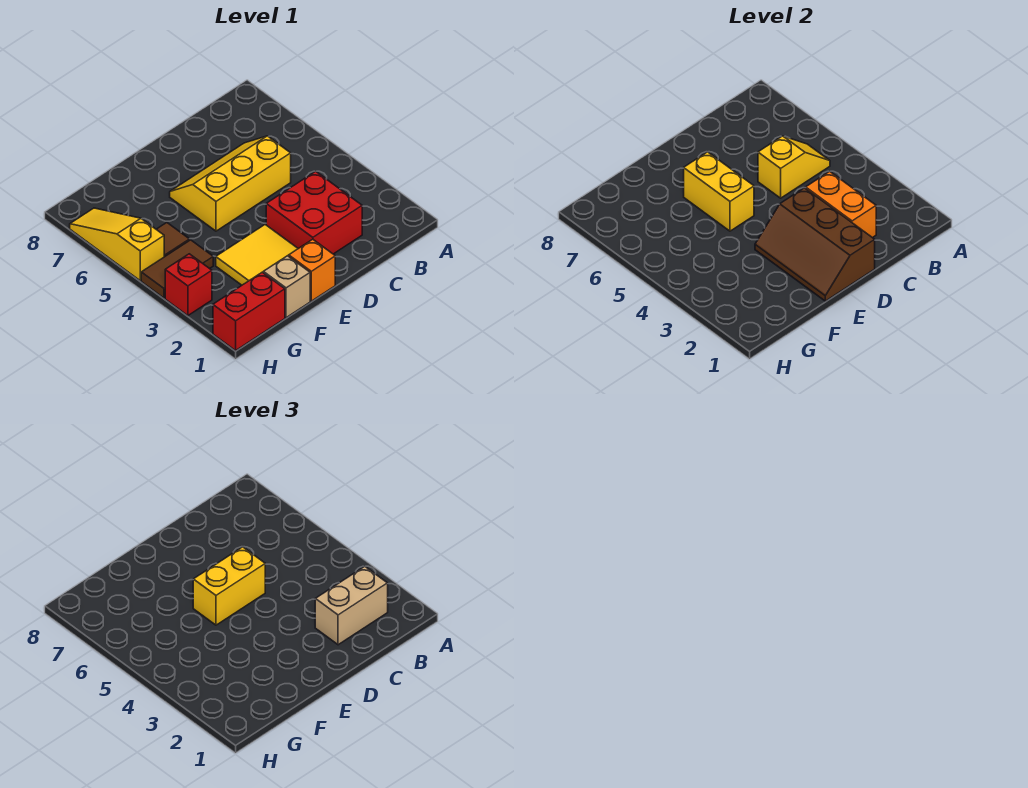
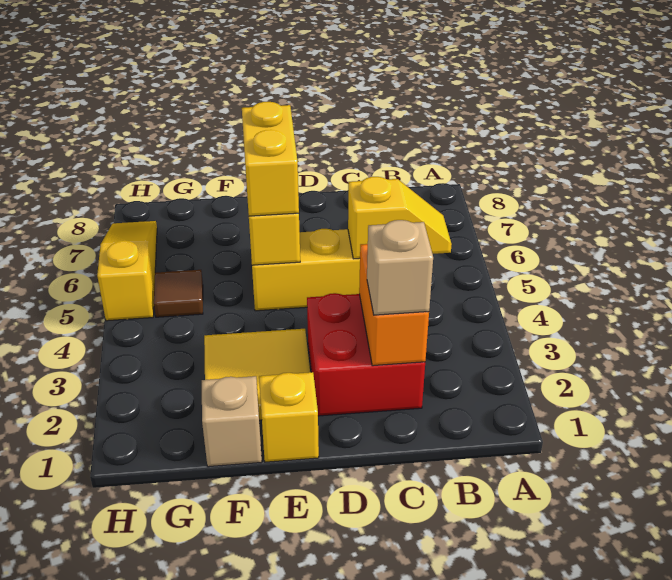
tan 1x2 brick [315,566,388,645] -> tan 1x1 brick [367,220,433,315]
brown 2x3 slope [755,188,875,301] -> none
yellow 1x2 brick [193,547,265,625] -> yellow 1x2 brick turned to [242,102,299,216]
orange 1x1 brick [289,239,335,301] -> yellow 1x1 brick [259,372,319,462]
red 1x2 brick [213,272,285,351] -> none
brown 1x2 tile [141,240,213,298] -> none
red 1x1 brick [165,254,212,316] -> none

